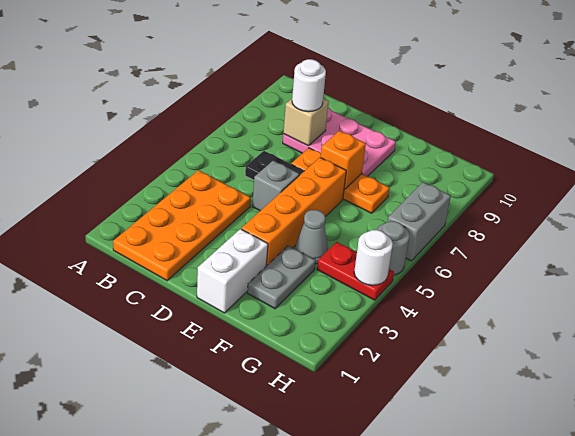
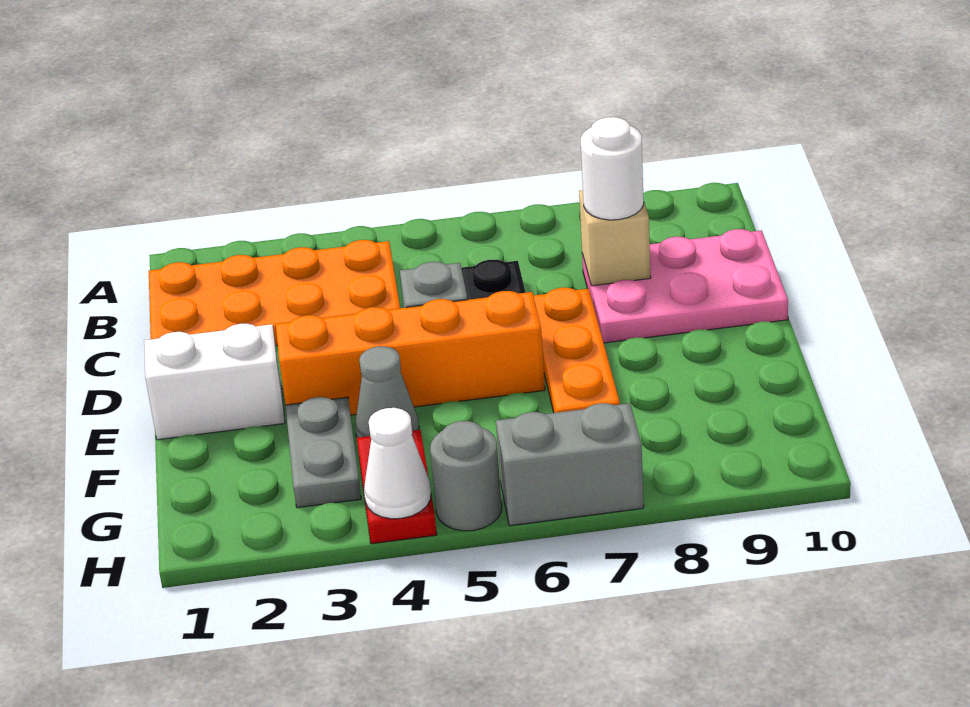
pink 2x3 plate [283,108,396,176] -> pink 2x3 plate turned to [582,229,788,343]
orange 1x1 brick [321,131,366,190] -> none
grey 1x2 plate [247,246,316,309] -> grey 1x2 plate turned to [285,397,361,508]
white 1x1 round brick [354,230,393,285] -> white 1x1 cone [364,408,431,519]

